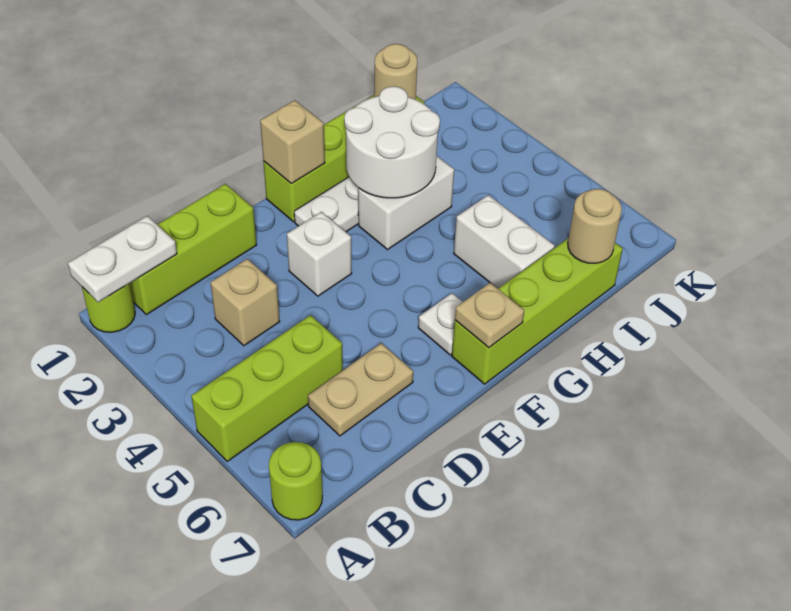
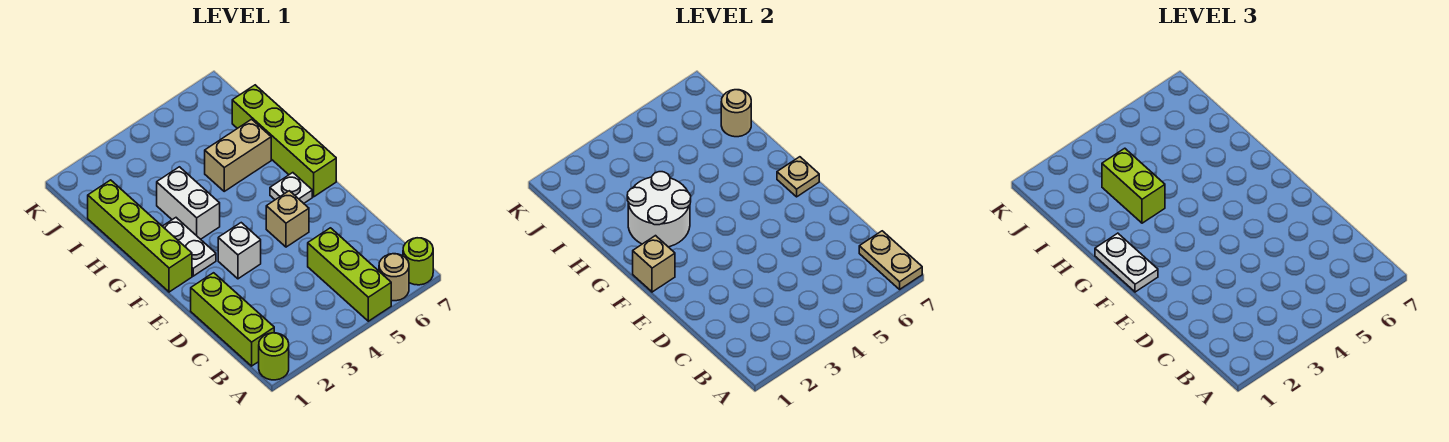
white 1x2 plate [68,216,177,302] -> white 1x2 plate moved to [1095,233,1158,292]
tan 1x1 brick [211,259,280,346] -> tan 1x1 brick moved to [266,191,309,247]
tan 1x2 plate [308,343,413,436] -> tan 1x2 plate moved to [859,231,922,289]
none -> lime 1x2 brick [1102,148,1165,223]
white 1x2 brick [454,195,555,289] -> tan 1x2 brick [205,119,271,191]
tan 1x1 round brick [374,44,417,100] -> tan 1x1 round brick moved to [379,254,409,301]

